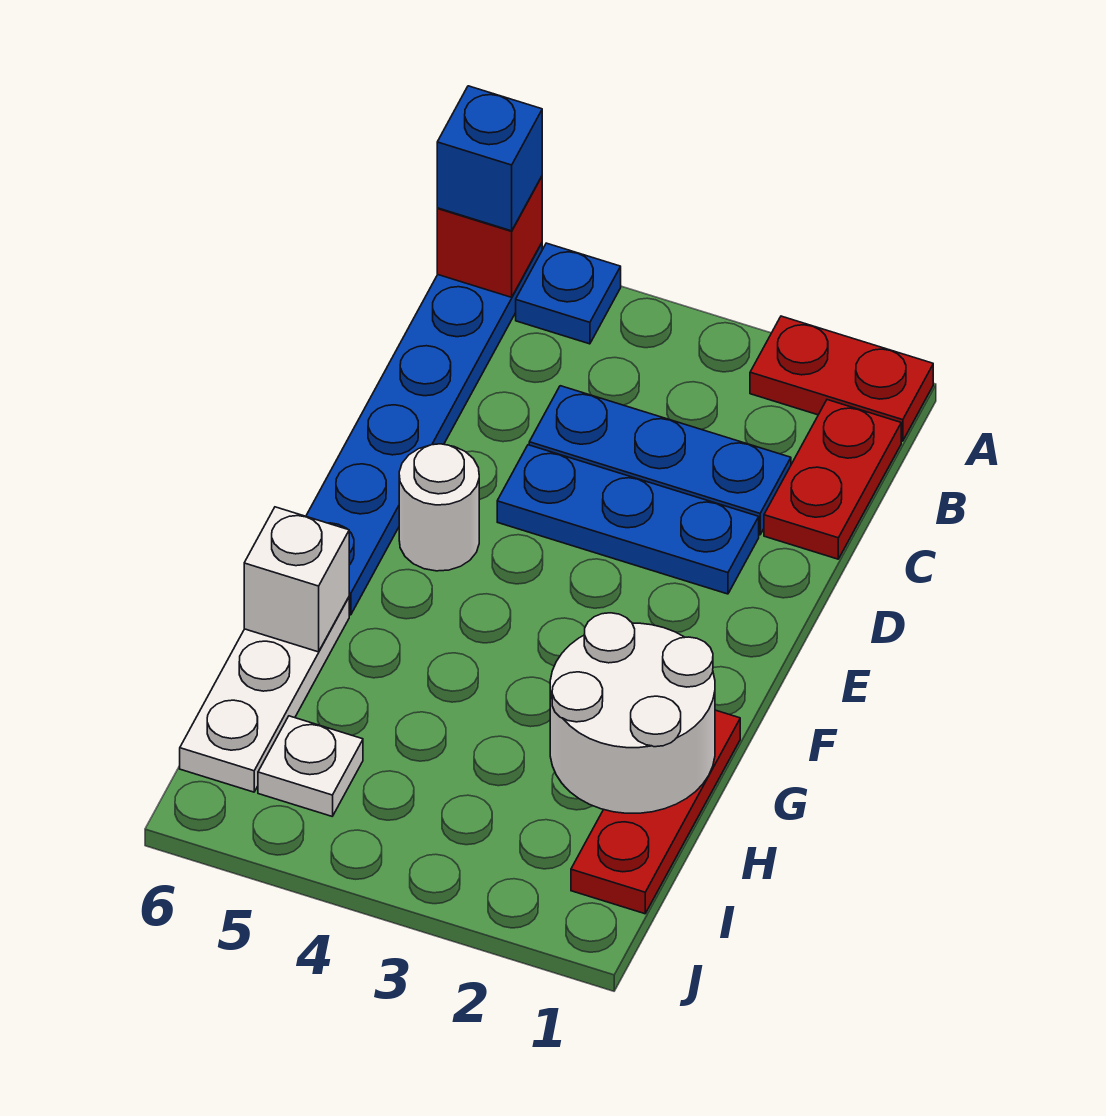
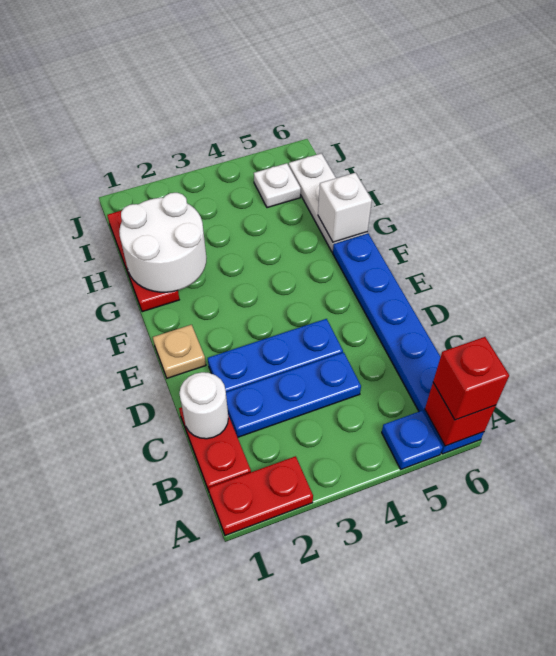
blue 1x1 brick [437,86,542,231] -> red 1x1 brick [433,337,509,420]
none -> tan 1x1 plate [153,325,206,378]
white 1x1 round brick [399,444,479,571] -> white 1x1 round brick moved to [179,372,228,439]

